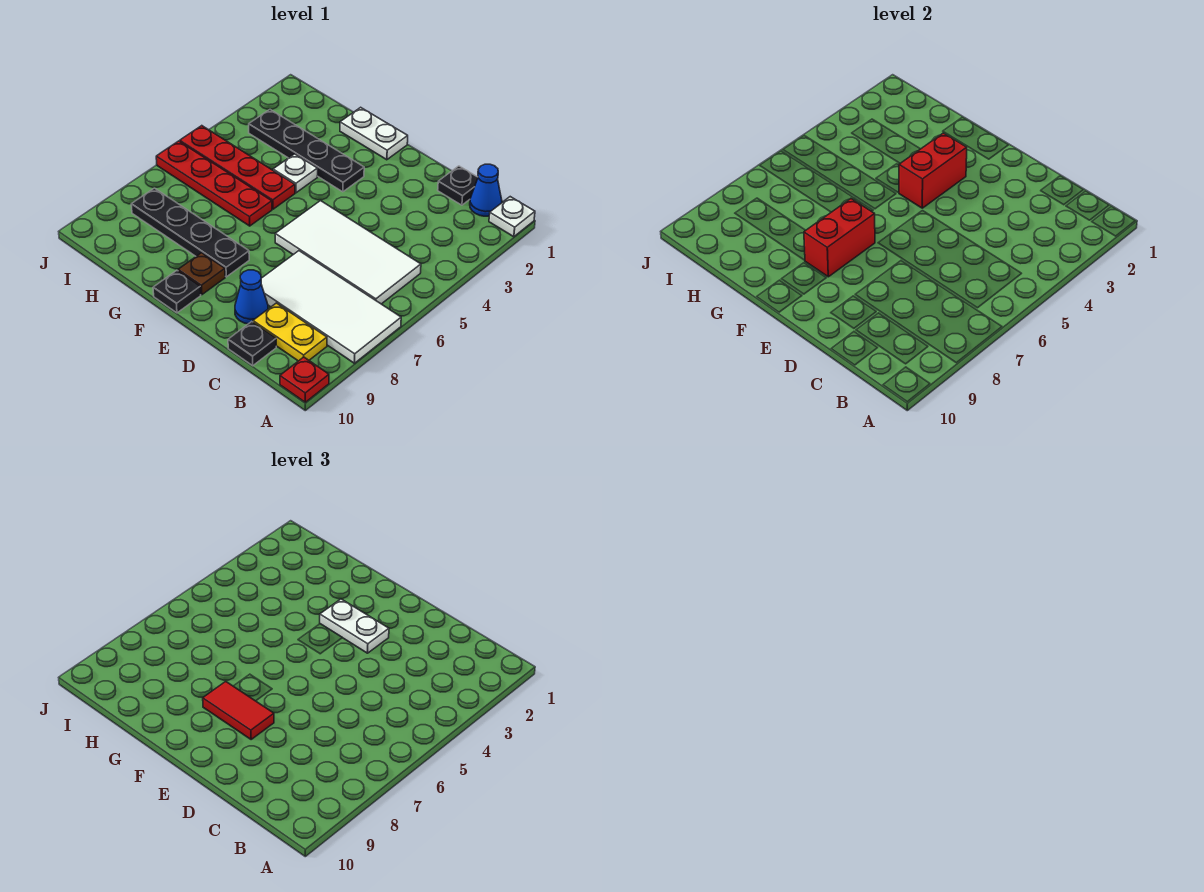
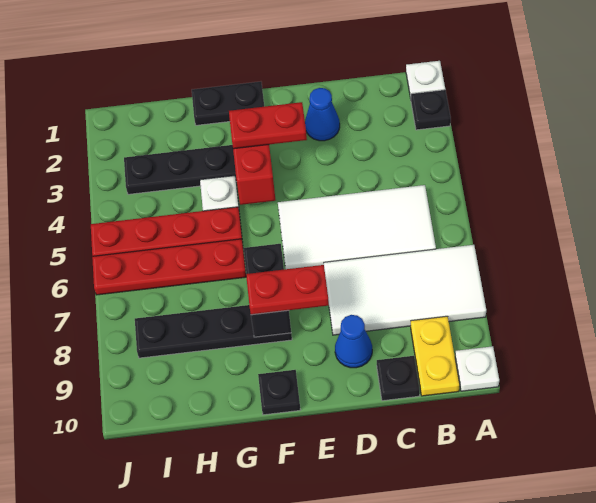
red 1x1 plate [280,357,329,402] -> white 1x1 plate [455,346,499,391]
blue 1x1 cone [470,164,502,216] -> blue 1x1 cone moved to [305,88,340,141]
yellow 1x2 plate [253,303,327,361] -> yellow 1x2 plate turned to [411,316,460,396]
black 1x1 plate [438,166,478,205] -> black 1x1 plate moved to [411,90,451,130]
white 1x2 plate [320,599,389,653] -> red 1x2 plate [229,102,307,149]
red 1x2 tile [203,681,274,739] -> red 1x2 plate [246,265,329,315]
white 1x2 plate [340,107,408,160] -> black 1x2 plate [192,82,264,125]
red 1x2 brick [804,199,875,277] -> black 1x2 brick [244,244,291,337]
brown 1x1 plate [178,253,225,295] -> none

